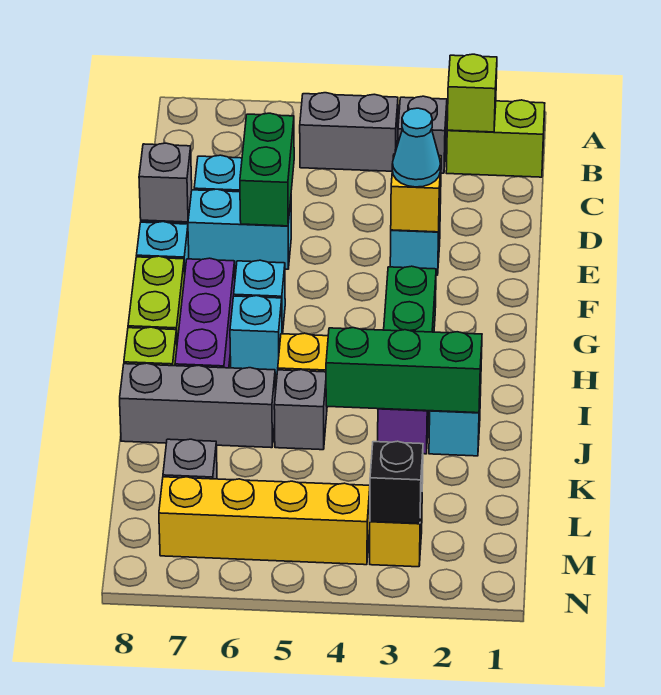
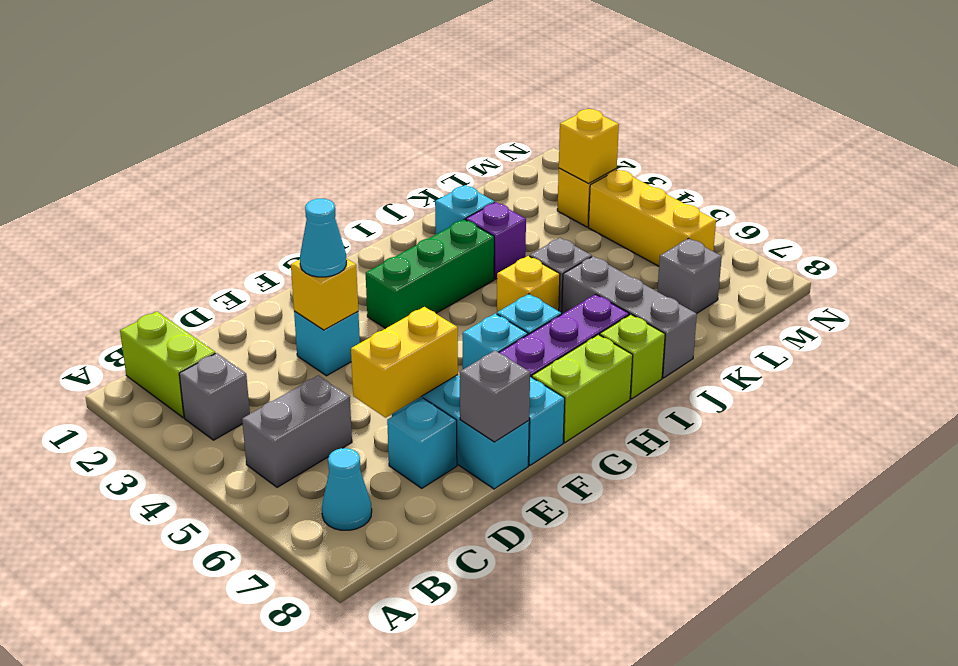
lime 1x1 brick [447,54,497,132] -> none
grey 1x2 brick [300,93,398,171] -> grey 1x2 brick turned to [242,375,352,487]
none -> cyan 1x1 cone [322,448,372,530]
green 1x2 brick [240,113,294,226] -> yellow 1x2 brick [351,307,458,418]
green 1x3 brick [326,328,482,413] -> none
black 1x1 brick [370,441,423,524] -> yellow 1x1 brick [559,109,619,184]
yellow 1x4 brick [159,477,370,565] -> yellow 1x3 brick [588,170,716,266]

